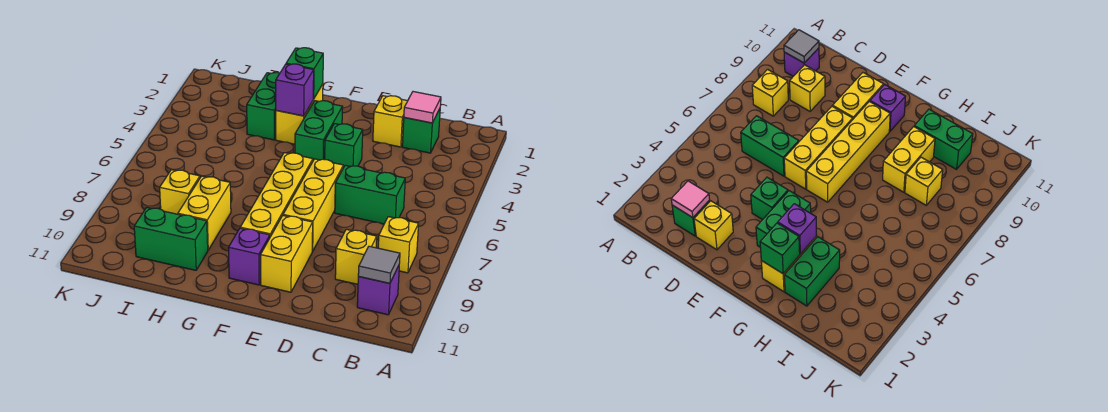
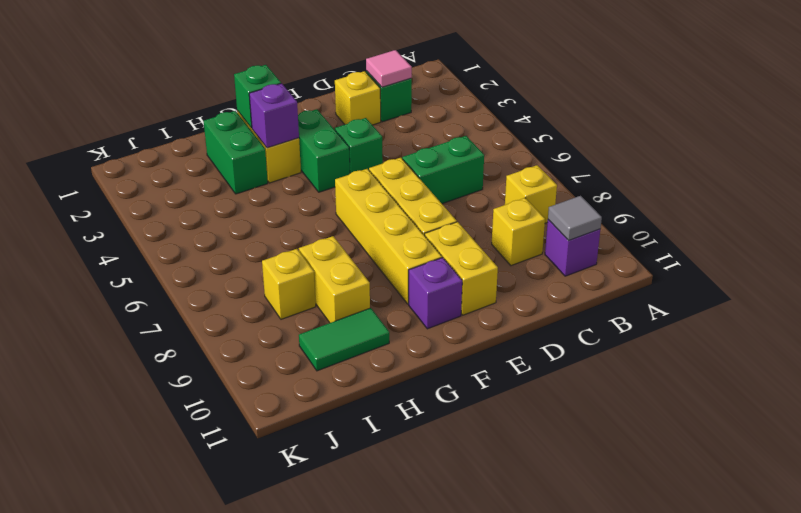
green 1x2 brick [134,207,208,270] -> green 1x2 tile [299,308,389,371]

